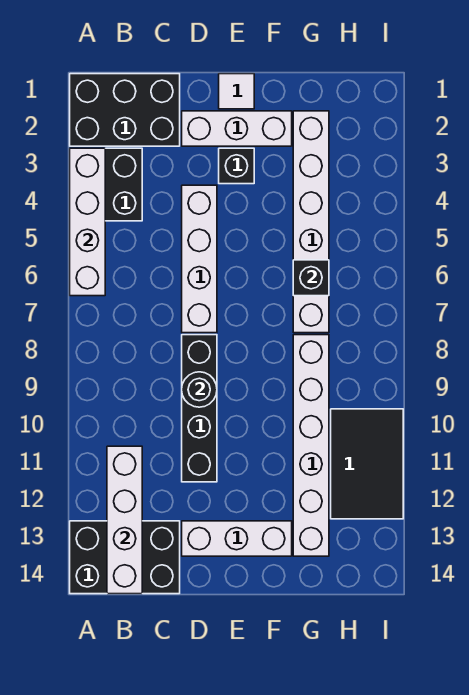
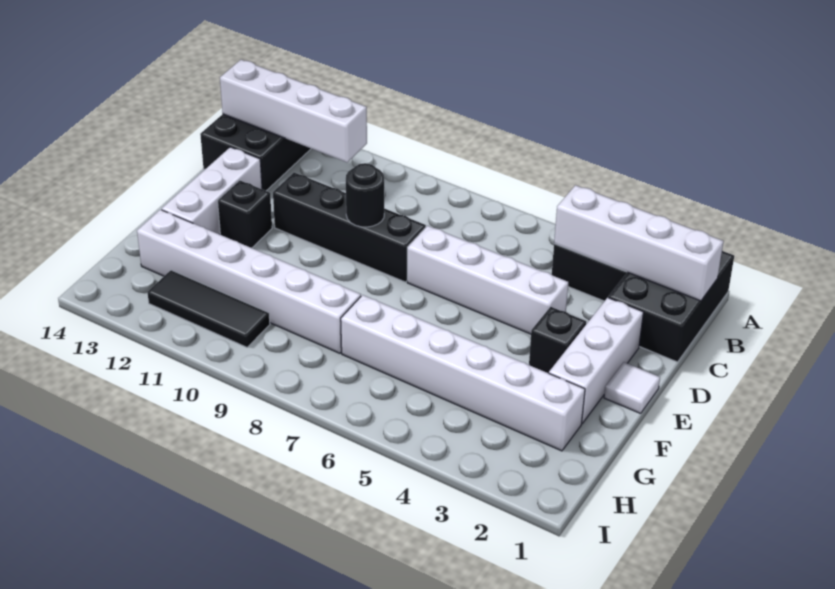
white 1x4 brick [70,148,105,296] -> white 1x4 brick moved to [554,185,724,301]
black 1x1 brick [293,260,329,296] -> black 1x1 brick moved to [218,180,272,248]
black 2x3 tile [331,409,403,519] -> black 1x3 tile [147,270,270,347]

